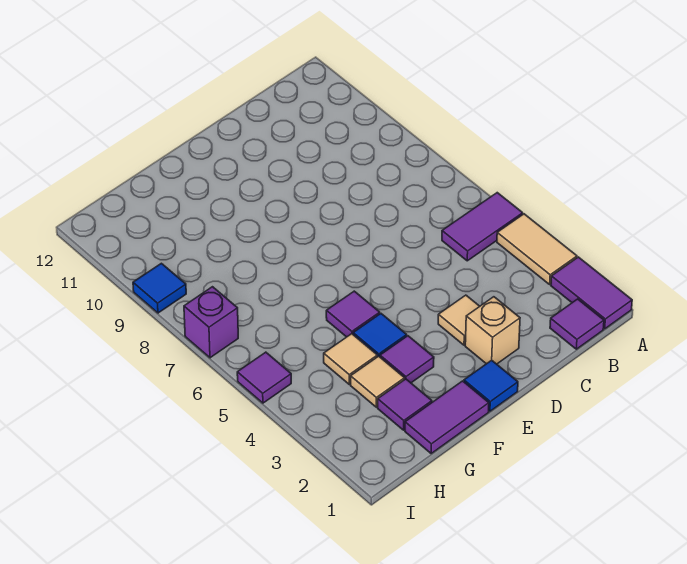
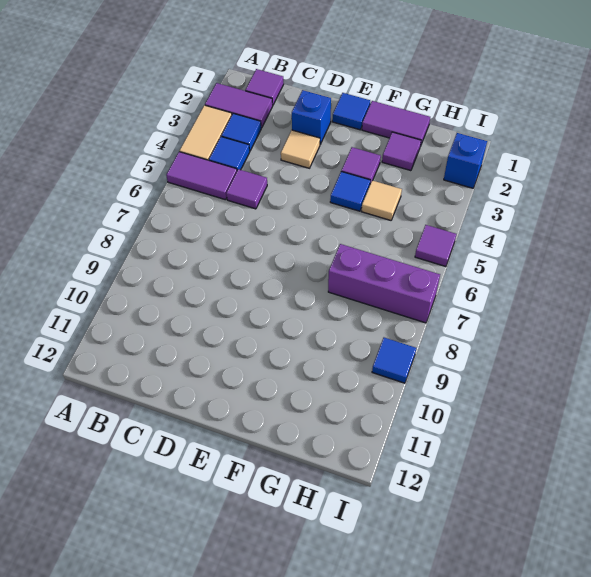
purple 1x2 tile [551,257,632,329] -> purple 1x2 tile turned to [205,83,273,128]
none -> blue 1x1 tile [221,113,261,151]
none -> blue 1x1 tile [209,137,250,171]
tan 1x1 brick [465,297,520,364] -> blue 1x1 brick [292,90,331,144]
purple 1x1 tile [326,291,380,337] -> purple 1x1 tile moved to [226,169,267,209]
tan 1x1 tile [351,356,405,407] -> none
none -> blue 1x1 brick [444,133,487,188]
purple 1x1 brick [184,287,238,358] -> purple 1x3 brick [328,244,440,323]

